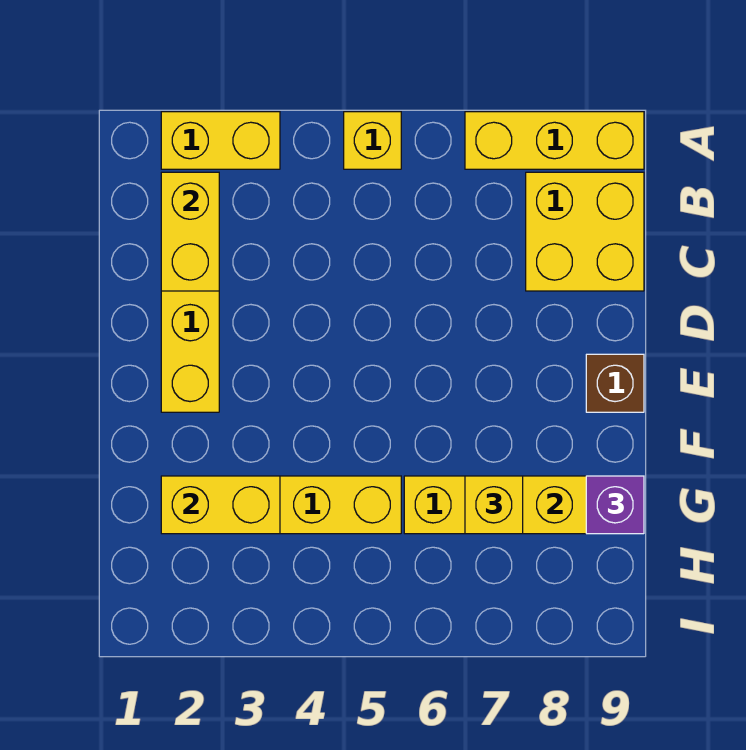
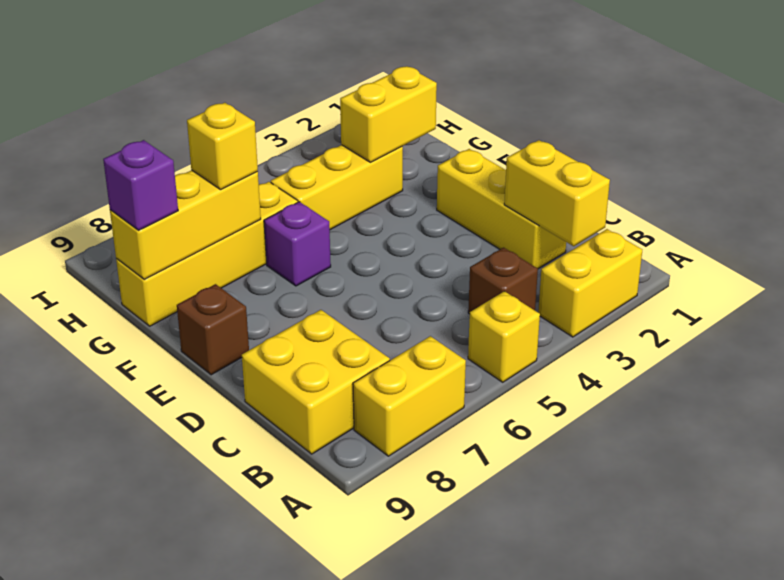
yellow 1x3 brick [465,112,644,169] -> yellow 1x2 brick [353,336,466,456]
none -> brown 1x1 brick [468,248,538,314]
none -> purple 1x1 brick [264,202,331,286]

